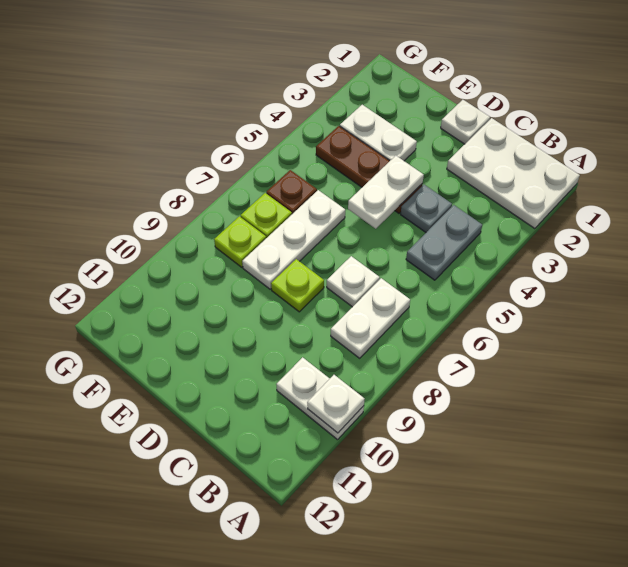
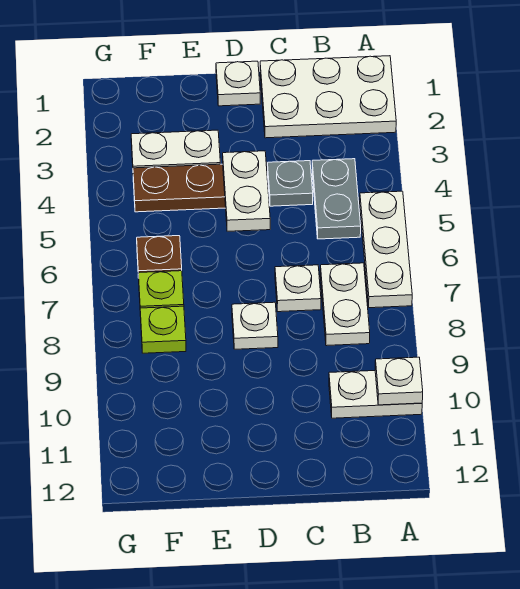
lime 1x1 plate [271,259,324,312] -> white 1x1 plate [232,302,278,349]
white 1x3 plate [242,190,345,289] -> white 1x3 plate moved to [360,191,412,308]

